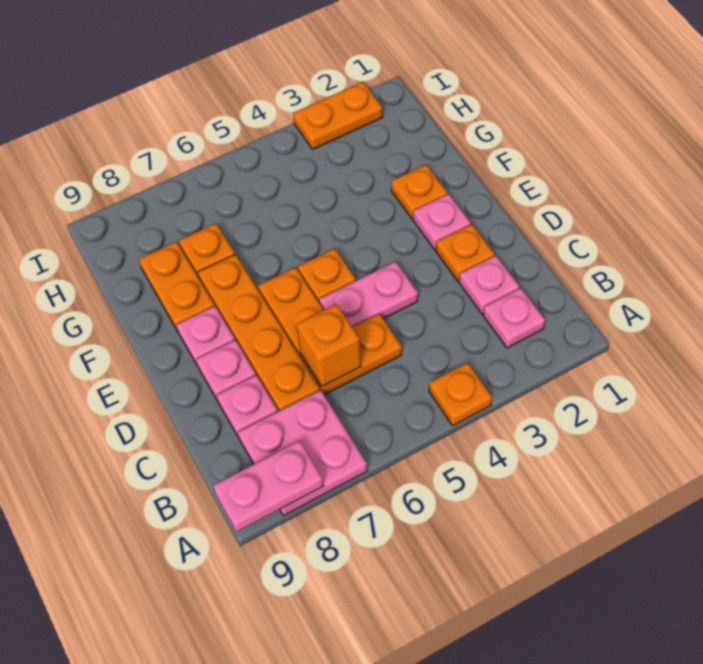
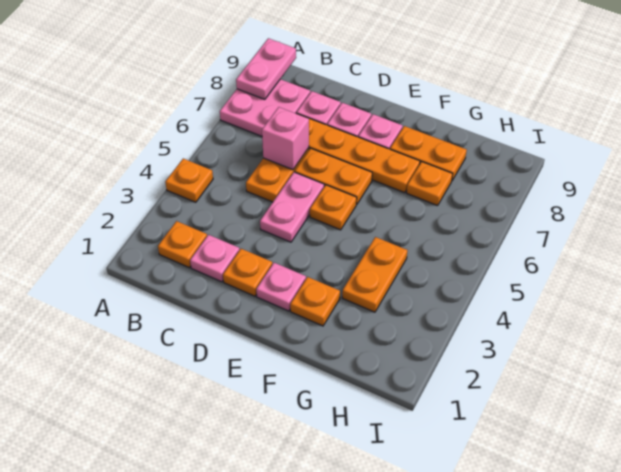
pink 1x1 plate [483,288,545,348] -> orange 1x1 plate [158,221,207,268]
orange 1x1 brick [296,304,361,386] -> pink 1x1 brick [262,107,309,170]
orange 1x2 plate [293,82,383,149] -> orange 1x2 plate moved to [342,237,407,312]

